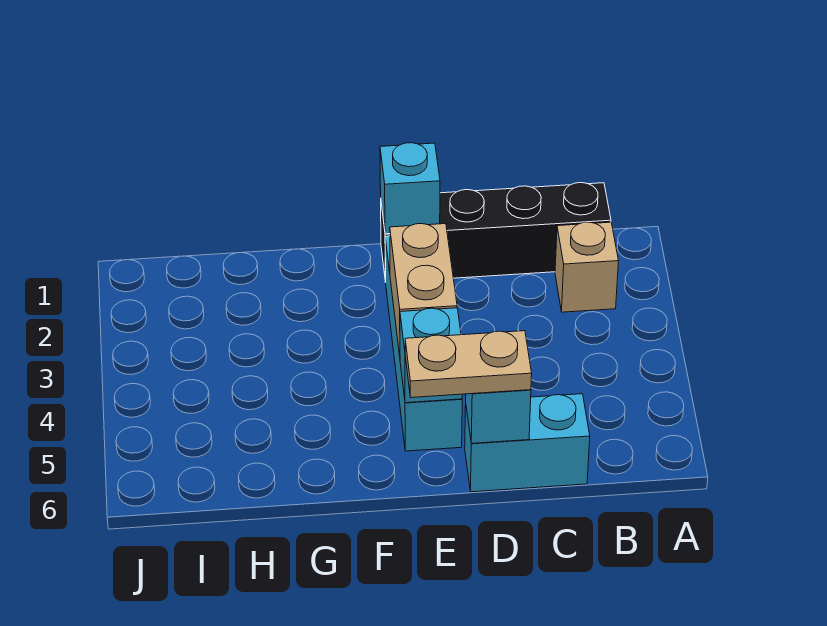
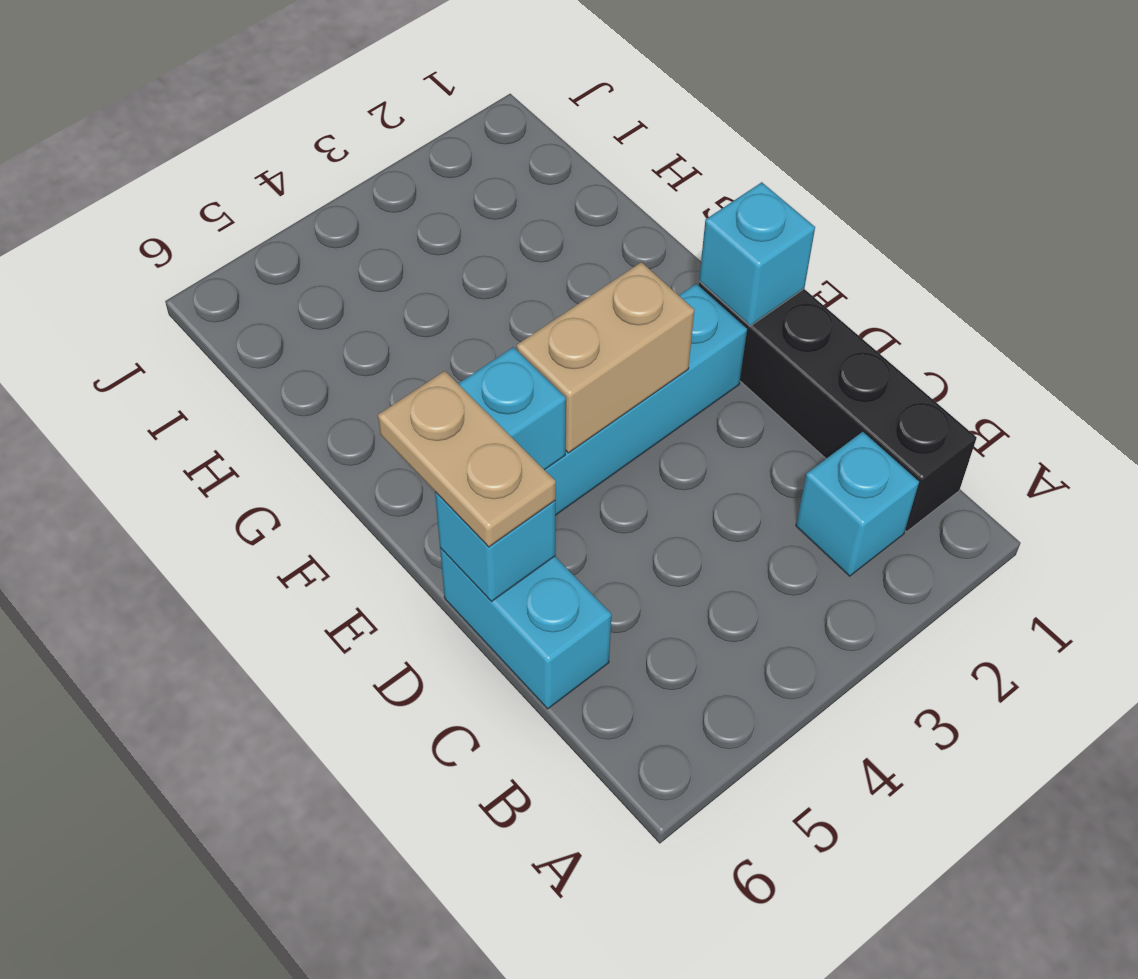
tan 1x1 brick [555,222,619,312] -> cyan 1x1 brick [796,432,919,576]

